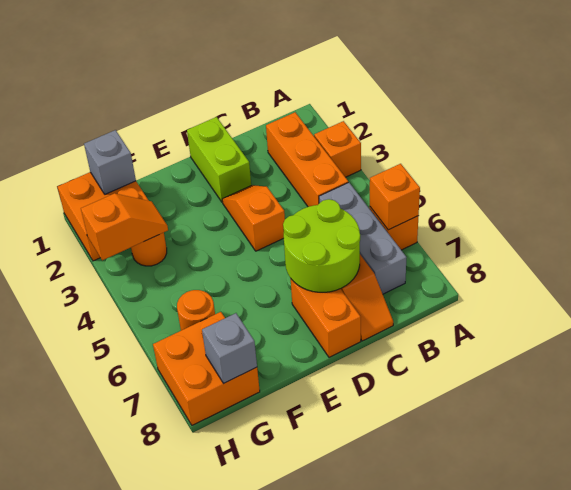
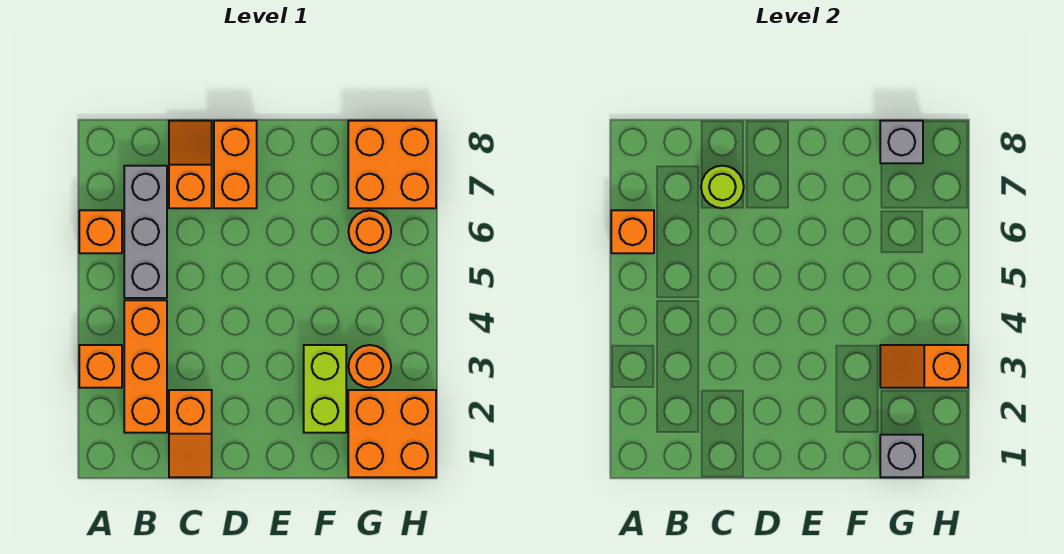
lime 2x2 round brick [283,199,360,292] -> lime 1x1 round brick [701,166,744,208]
lime 1x2 brick [187,117,251,202] -> lime 1x2 brick moved to [304,345,346,433]
orange 1x2 slope [222,185,285,251] -> orange 1x2 slope moved to [169,390,212,477]

